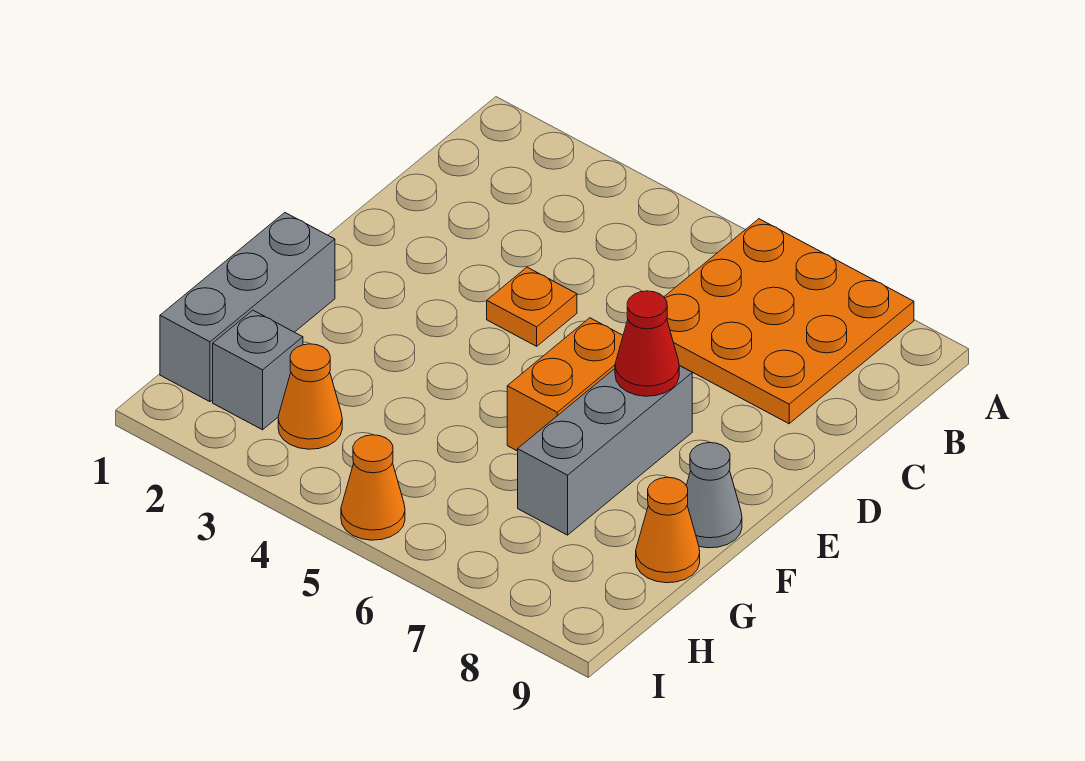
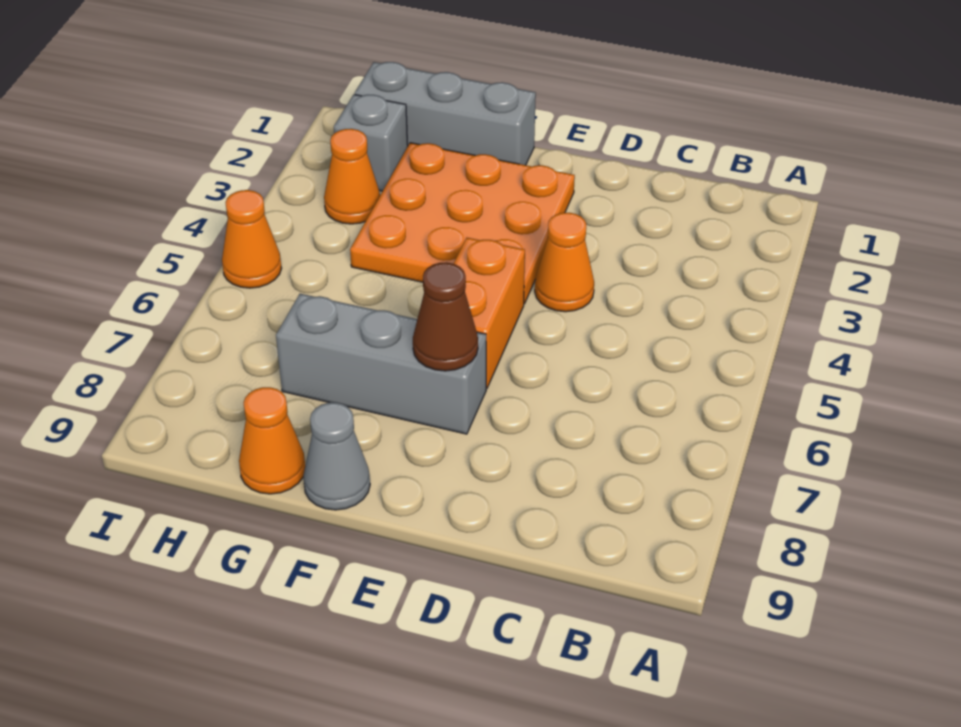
orange 3x3 plate [664,219,914,424] -> orange 3x3 plate moved to [350,143,575,304]
orange 1x1 plate [487,267,577,346] -> orange 1x1 cone [535,213,594,312]
orange 1x2 brick [507,318,623,451] -> orange 1x2 brick turned to [454,238,525,389]
red 1x1 cone [615,291,679,396] -> brown 1x1 cone [413,262,478,371]

